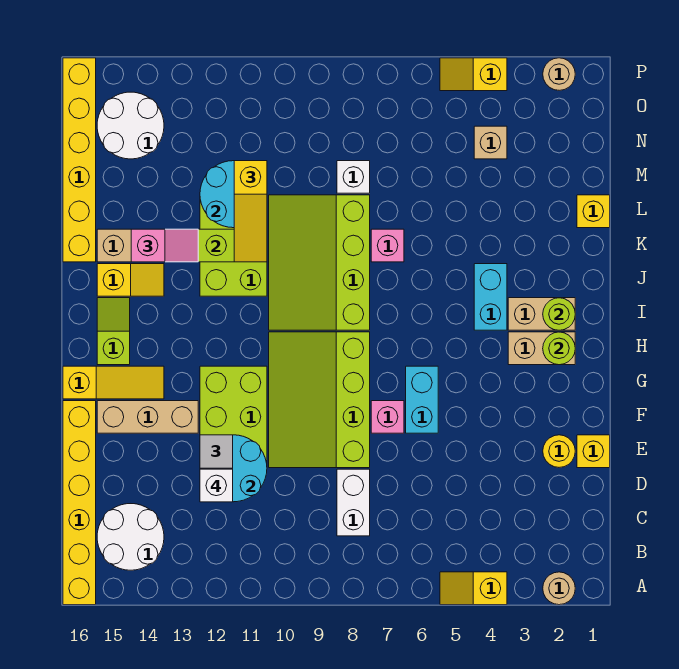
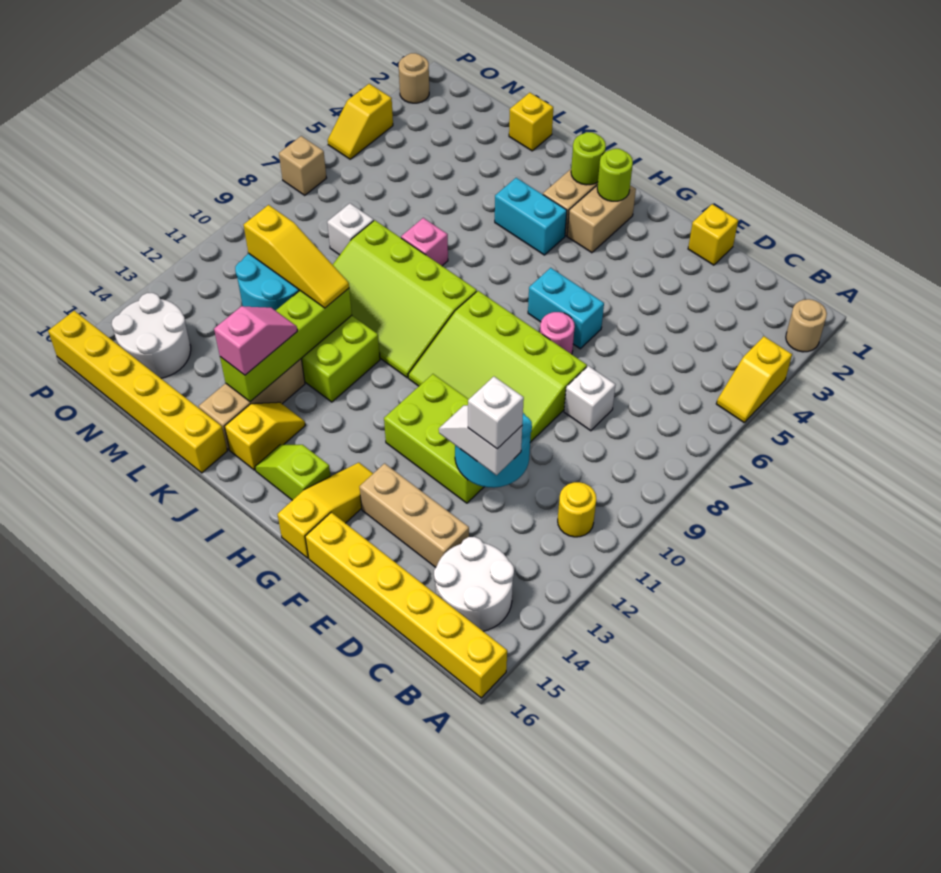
white 1x2 brick [337,469,370,536] -> white 1x1 brick [564,366,615,431]
yellow 1x1 round brick [543,435,575,467] -> yellow 1x1 round brick moved to [558,482,596,537]
pink 1x1 brick [371,401,404,433] -> pink 1x1 round brick [540,312,575,354]
tan 1x3 brick [97,401,198,433] -> tan 1x3 brick turned to [360,463,469,567]
tan 1x1 brick [474,126,507,159] -> tan 1x1 brick moved to [279,136,326,195]

